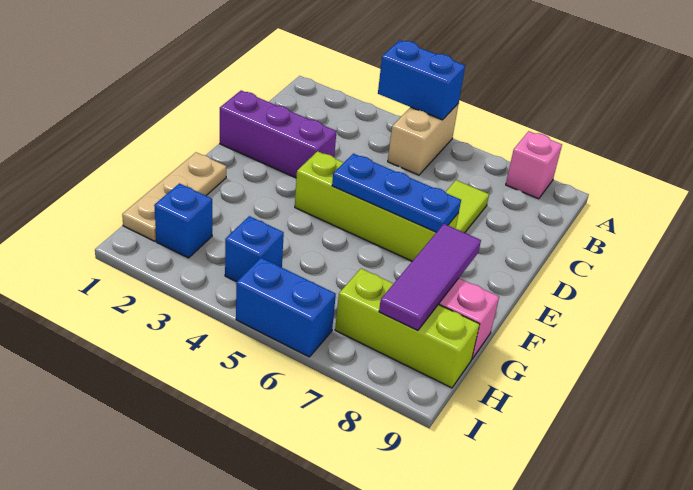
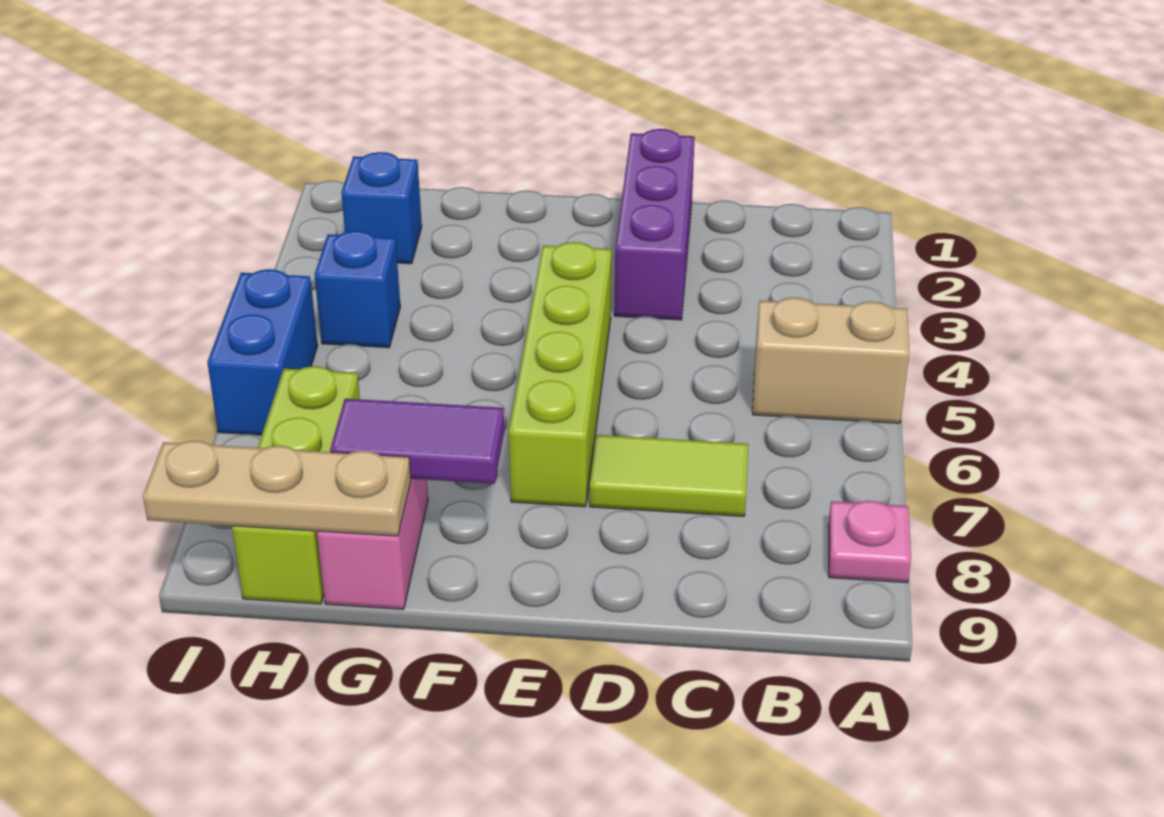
blue 1x2 brick [378,40,465,120] -> none
pink 1x1 brick [506,131,562,199] -> pink 1x1 plate [828,501,911,583]
blue 1x3 plate [332,153,461,232] -> none
tan 1x3 plate [122,152,226,241] -> tan 1x3 plate moved to [143,441,411,536]
purple 1x3 tile [379,224,481,330] -> purple 1x2 tile [330,399,504,484]

